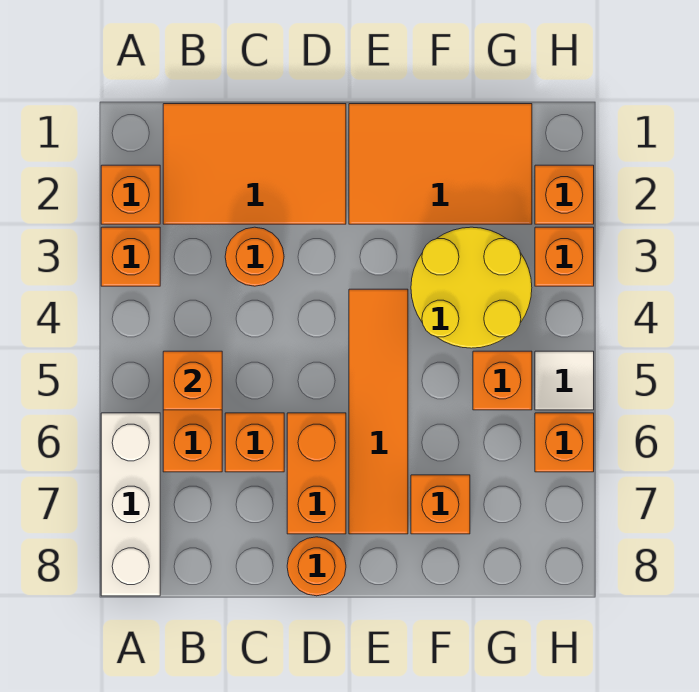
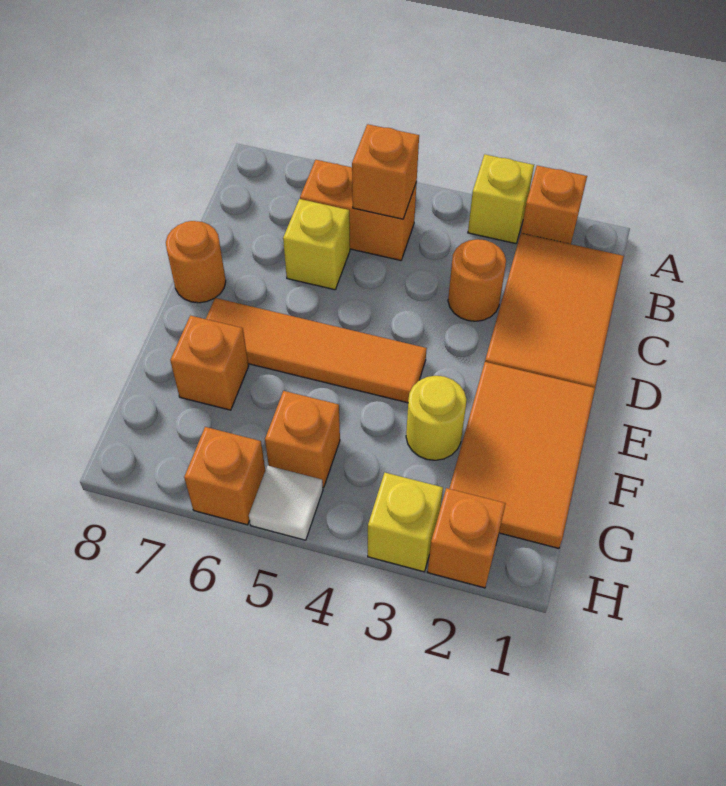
orange 1x1 brick [101,227,160,286] -> yellow 1x1 brick [468,154,534,244]
white 1x3 brick [101,413,160,596] -> none
orange 1x1 brick [225,413,284,472] -> yellow 1x1 brick [283,199,350,290]
orange 1x2 brick [287,413,346,534] -> none
yellow 2x2 round brick [411,227,532,348] -> yellow 1x1 round brick [406,376,467,460]
orange 1x1 brick [535,227,594,286] -> yellow 1x1 brick [368,473,443,572]

